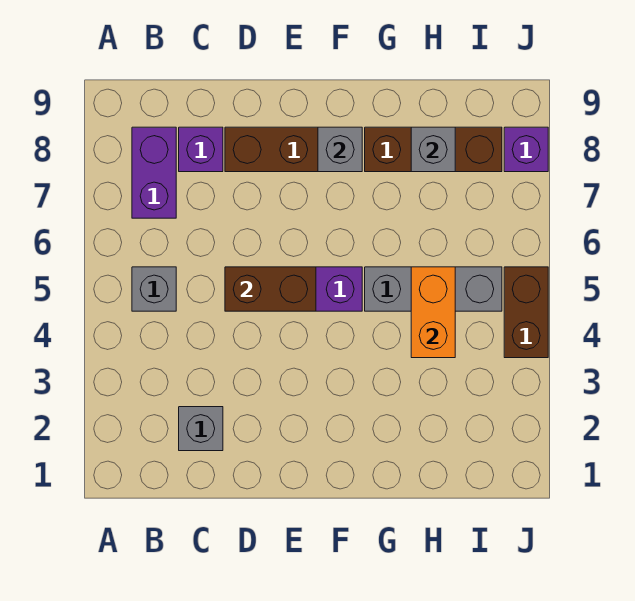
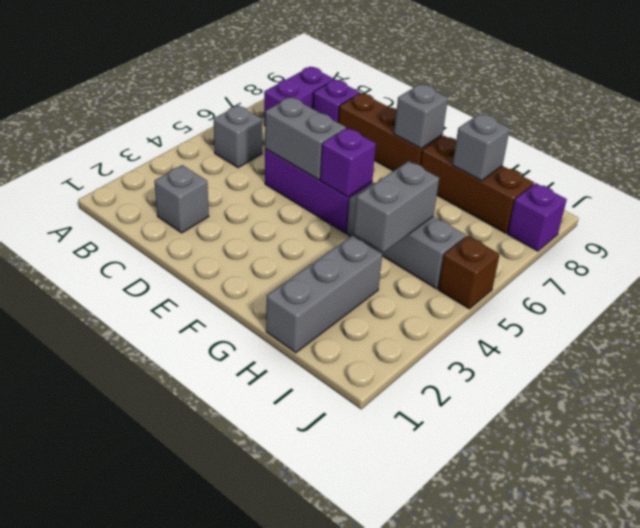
brown 1x2 brick [225,267,316,311] -> grey 1x2 brick [265,97,346,180]
none -> purple 1x1 brick [320,128,376,197]
none -> grey 1x3 brick [266,236,382,353]
orange 1x2 brick [411,267,455,358] -> grey 1x2 brick [354,161,439,252]
brown 1x2 brick [504,267,548,358] -> brown 1x1 brick [438,236,500,309]

